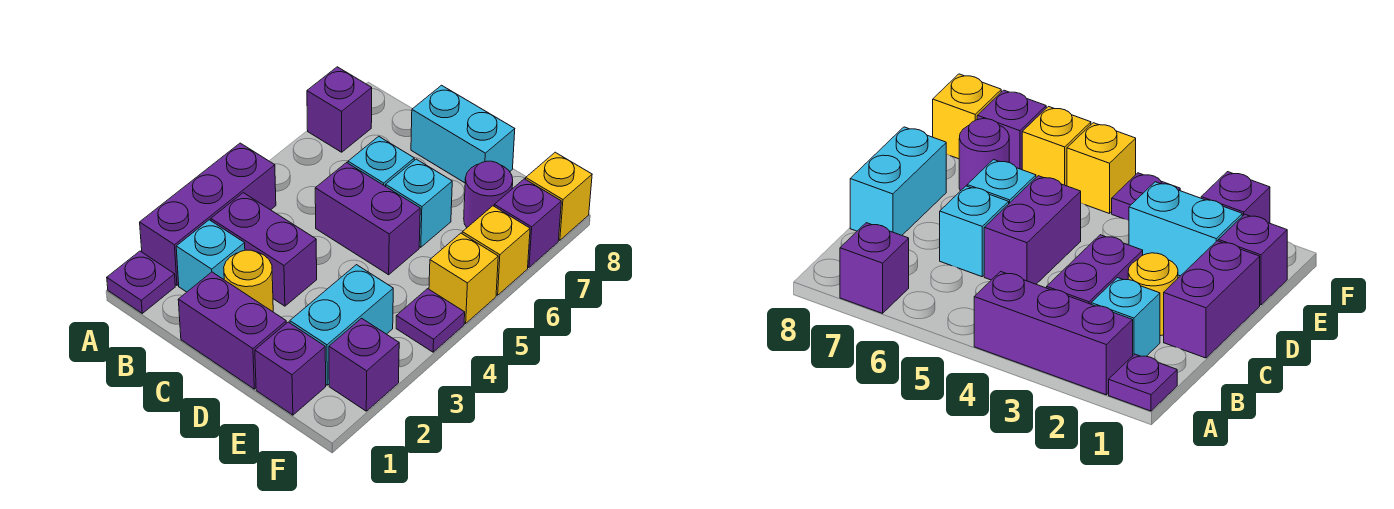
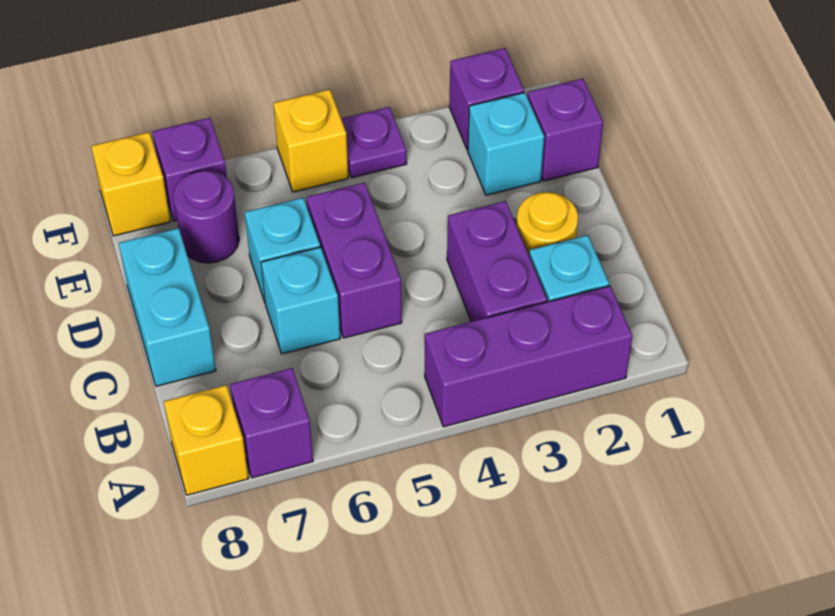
purple 1x1 plate [107,251,175,313] -> none
purple 1x2 brick [178,272,286,389] -> none
cyan 1x2 brick [290,265,393,385] -> cyan 1x1 brick [468,93,544,195]
yellow 1x1 brick [462,206,530,295] -> yellow 1x1 brick moved to [164,385,249,495]

